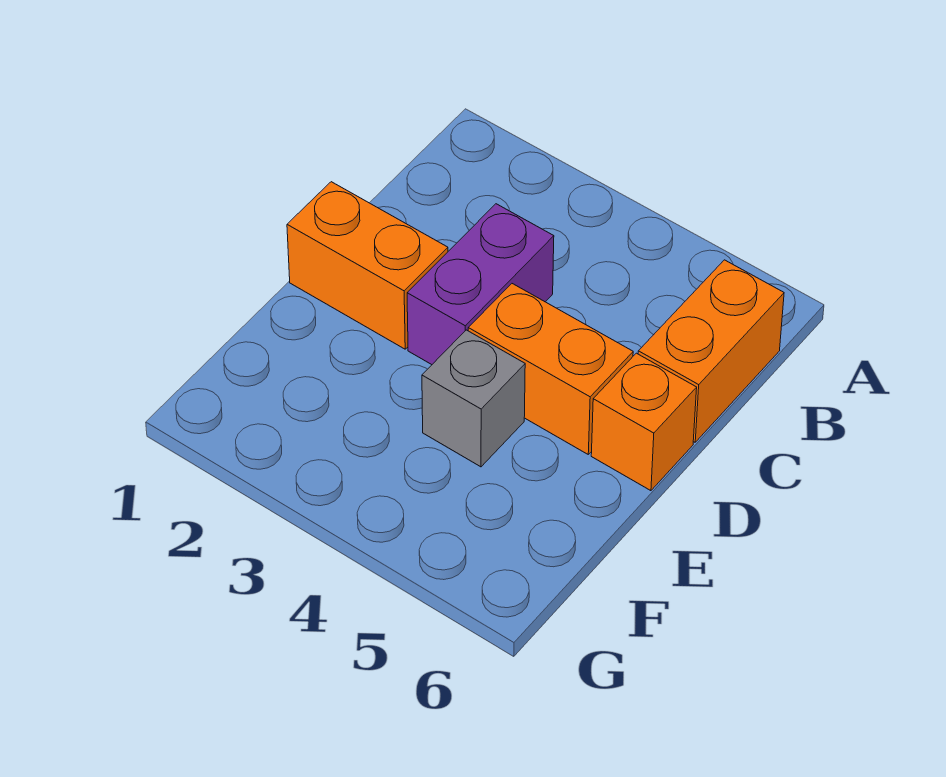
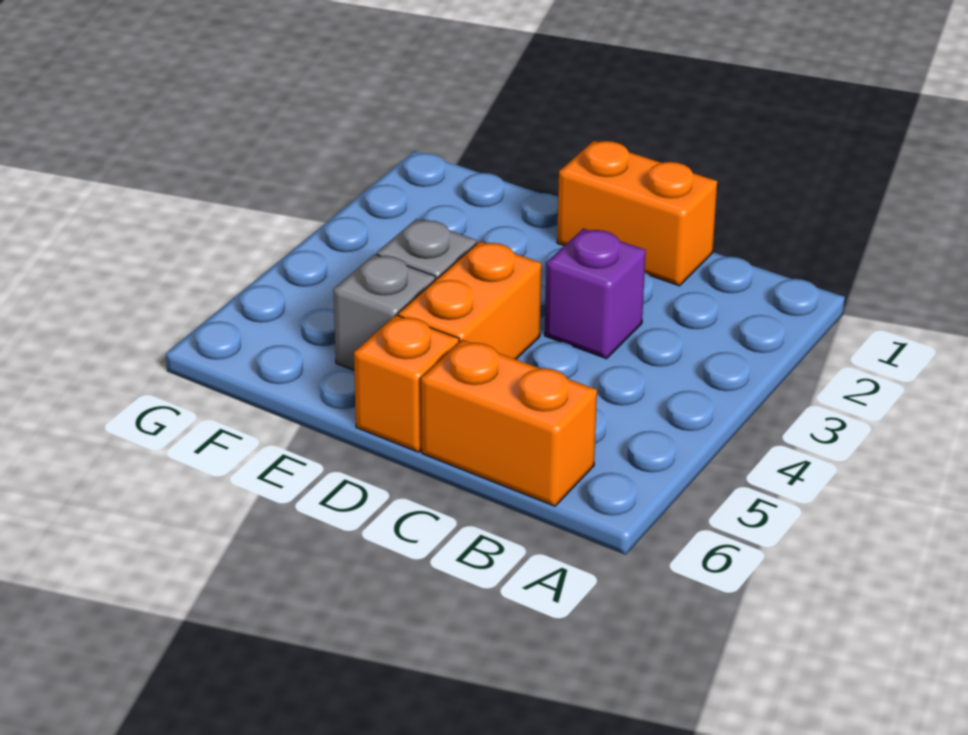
purple 1x2 brick [407,204,554,365] -> purple 1x1 brick [545,229,646,359]
orange 1x2 brick [287,182,448,349] -> orange 1x2 brick turned to [557,141,717,286]
none -> grey 1x1 brick [333,254,436,370]

